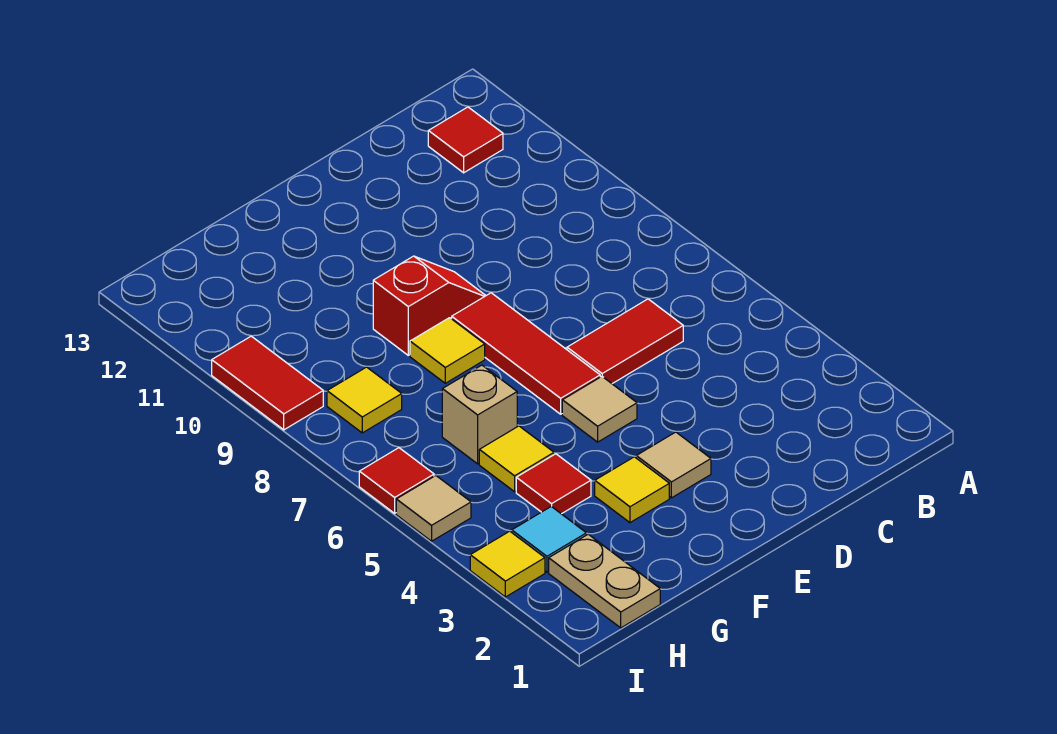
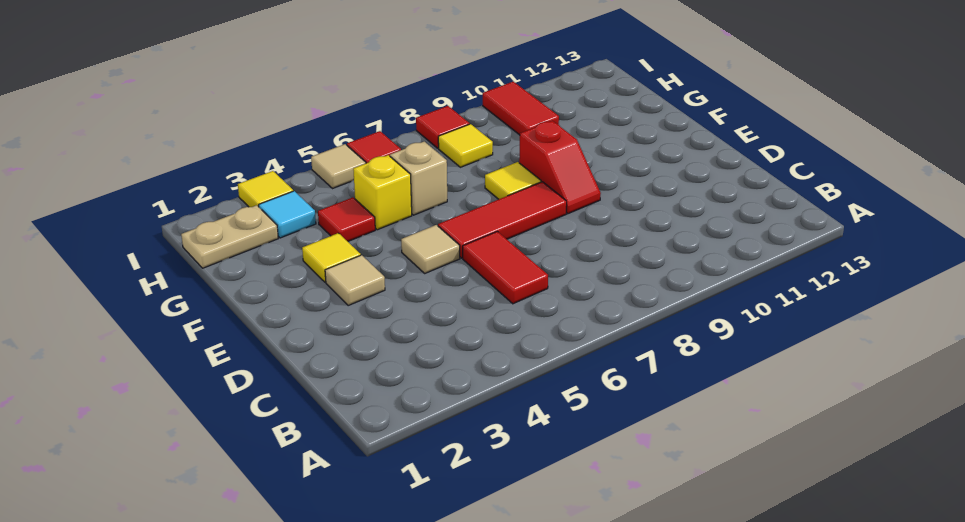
red 1x1 tile [428,107,503,173] -> red 1x1 tile moved to [416,106,470,148]
yellow 1x1 tile [479,426,554,492] -> yellow 1x1 brick [353,155,412,230]
red 1x2 tile [212,336,323,430] -> red 1x2 tile turned to [483,82,559,135]

